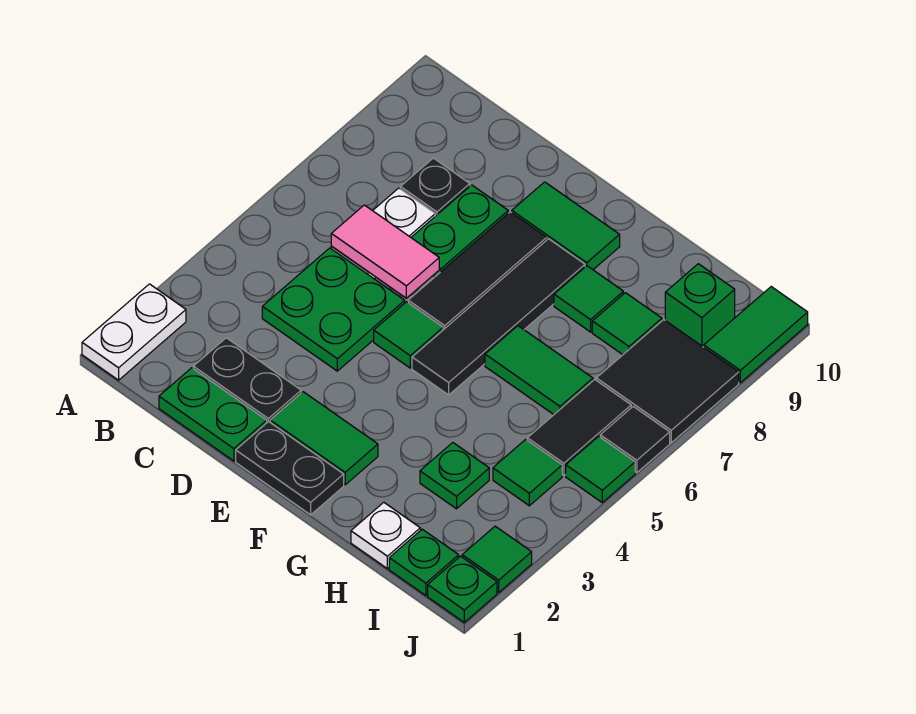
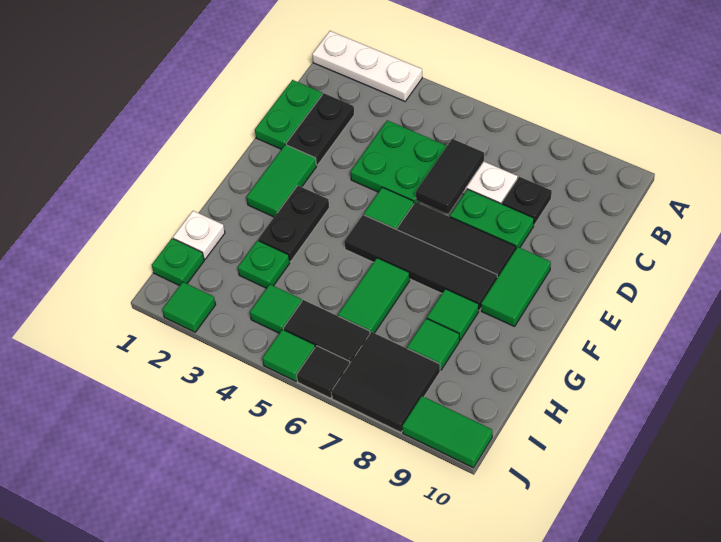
white 1x2 plate [82,284,186,380] -> white 1x3 plate [312,31,422,101]
pink 1x2 tile [331,205,439,298] -> black 1x2 tile [416,139,484,214]
black 1x2 plate [236,422,344,515] -> black 1x2 plate moved to [258,185,329,261]
green 1x1 brick [665,264,735,347] -> none
green 1x1 plate [428,556,497,622] -> none

